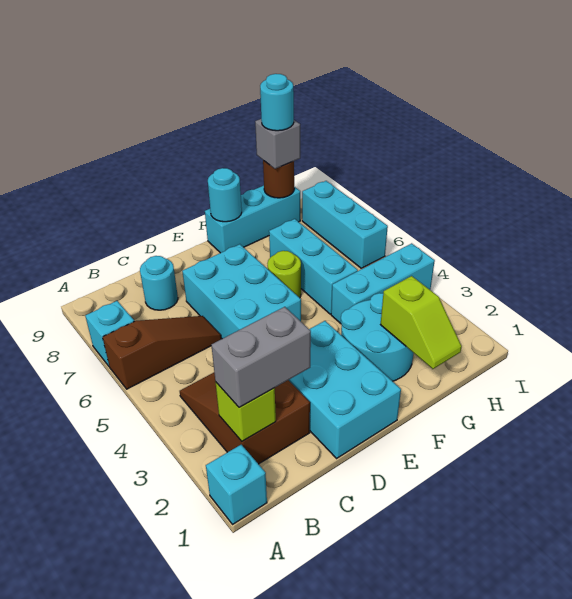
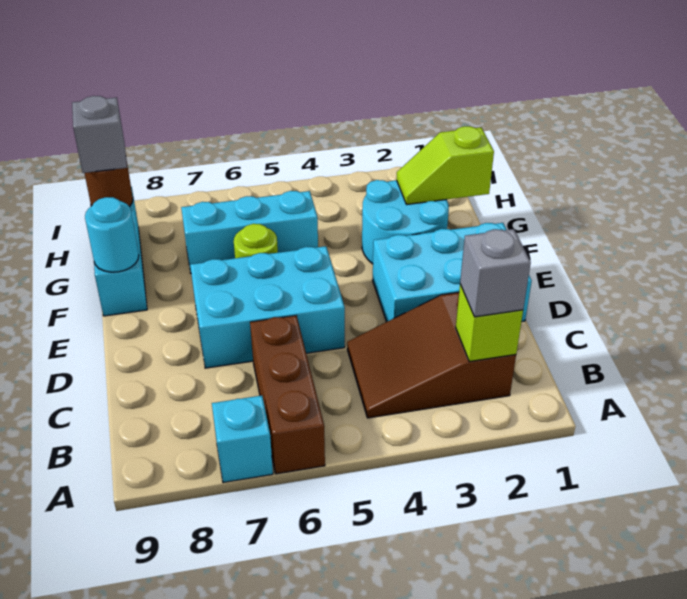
cyan 1x1 brick [206,445,267,524] -> none
brown 1x3 slope [103,316,221,389] -> brown 1x3 brick [250,316,325,474]
grey 1x2 brick [211,307,311,408] -> grey 1x1 brick [460,229,531,317]
cyan 1x1 round brick [140,256,178,310] -> none
lime 1x2 slope [381,276,462,369] -> lime 1x2 slope turned to [396,126,494,204]
cyan 1x3 brick [331,243,435,323] -> none
cyan 1x1 round brick [260,74,294,131] -> none
cyan 1x3 brick [302,181,388,268] -> none

